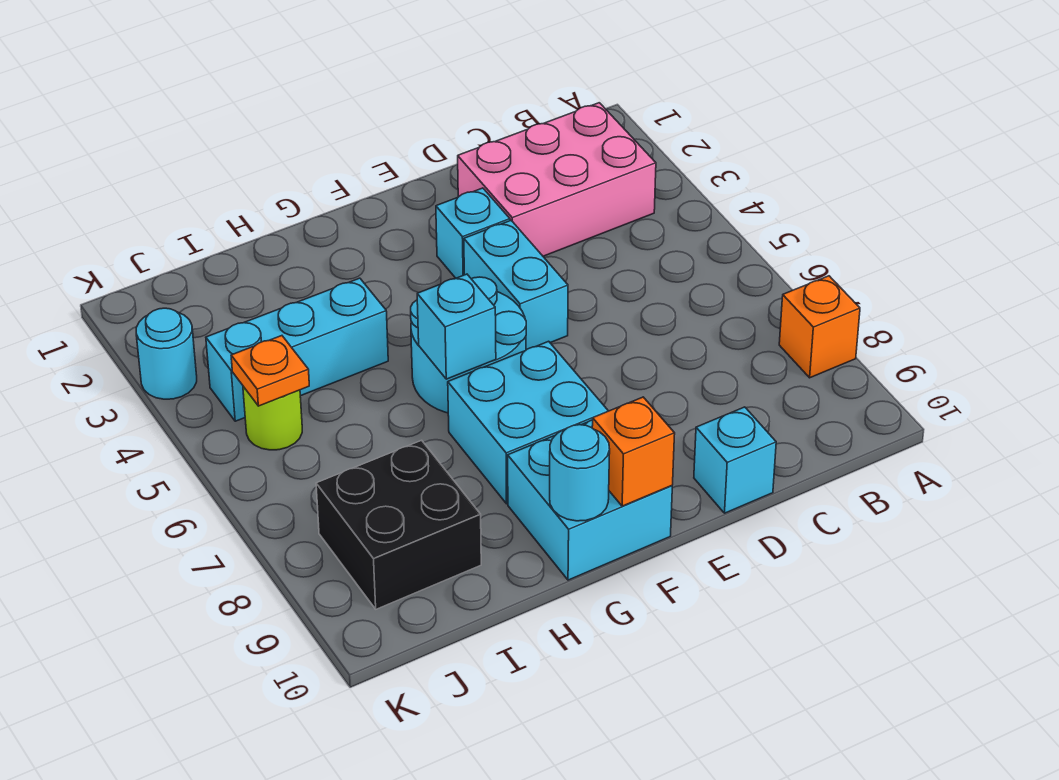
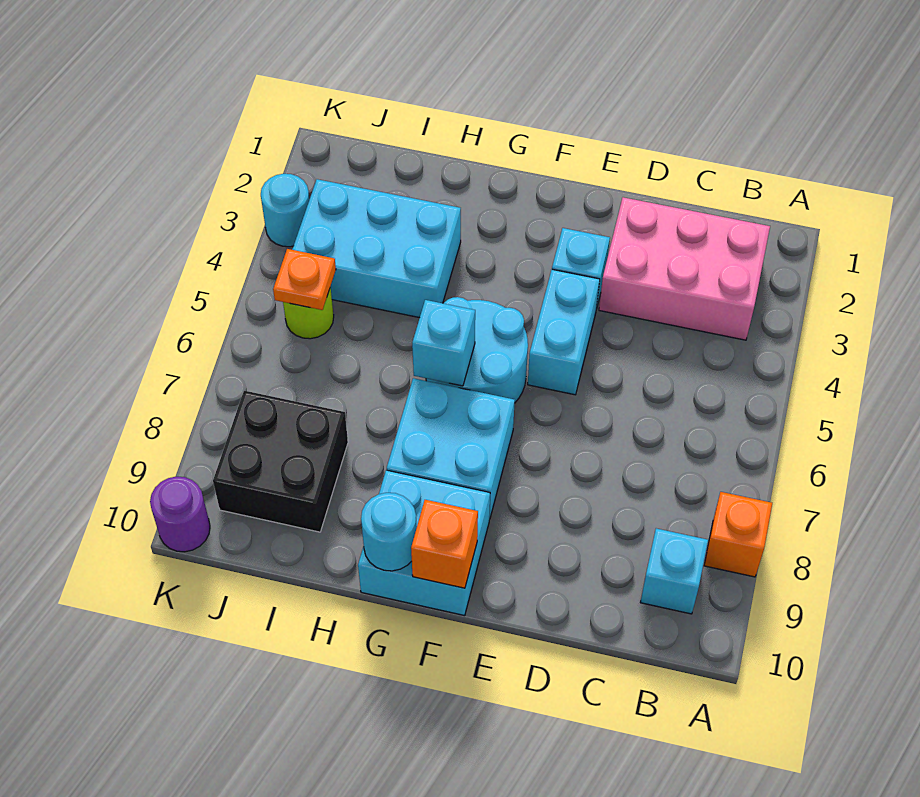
cyan 1x1 brick [694,407,776,513] -> cyan 1x1 brick moved to [640,528,708,614]
cyan 1x3 brick [206,278,388,421] -> cyan 2x3 brick [292,179,461,318]
none -> purple 1x1 round brick [150,477,210,552]

